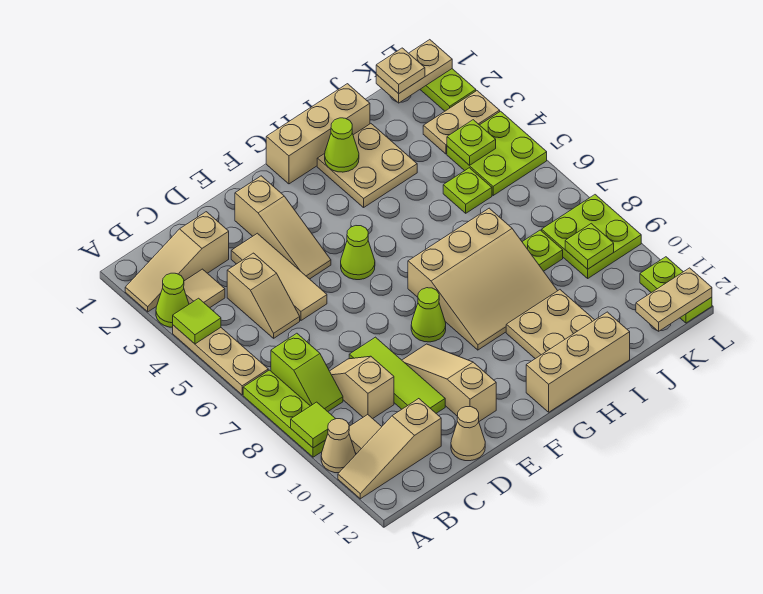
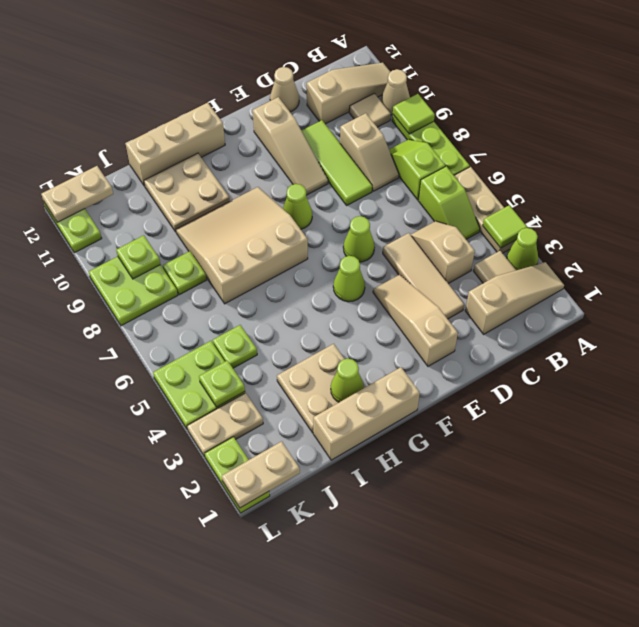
none -> lime 1x2 slope [418,166,480,239]
none -> lime 1x1 cone [343,216,375,262]
tan 1x1 plate [376,48,425,94] -> none

